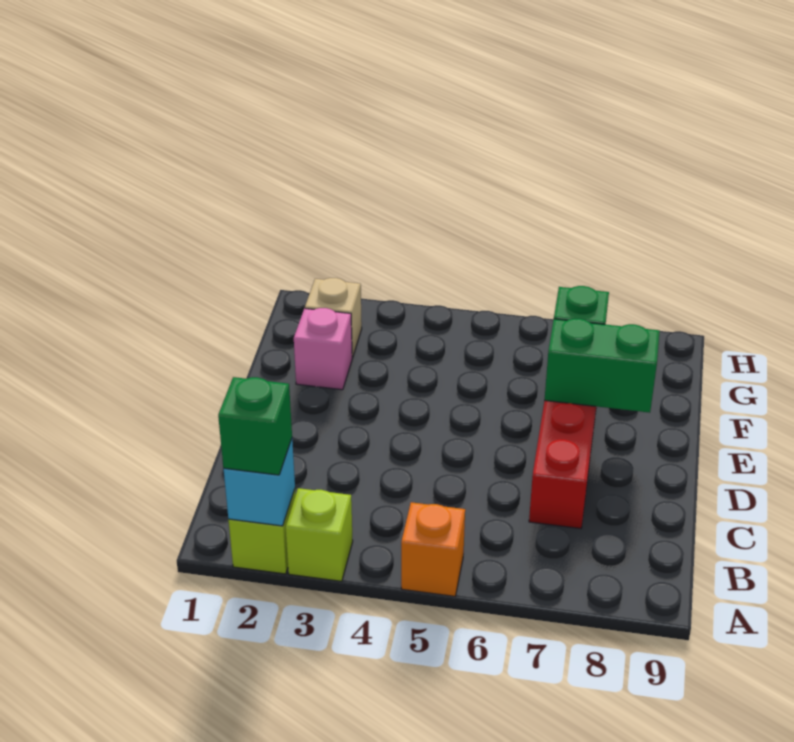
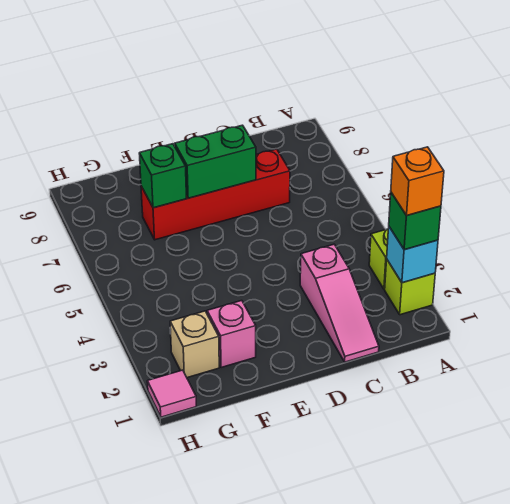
orange 1x1 brick [401,502,465,596] -> orange 1x1 brick moved to [391,147,444,215]
none -> pink 1x3 slope [300,244,379,362]
green 1x2 brick [545,319,660,413] -> green 1x2 brick turned to [175,125,256,198]
none -> pink 1x1 tile [147,370,196,417]

